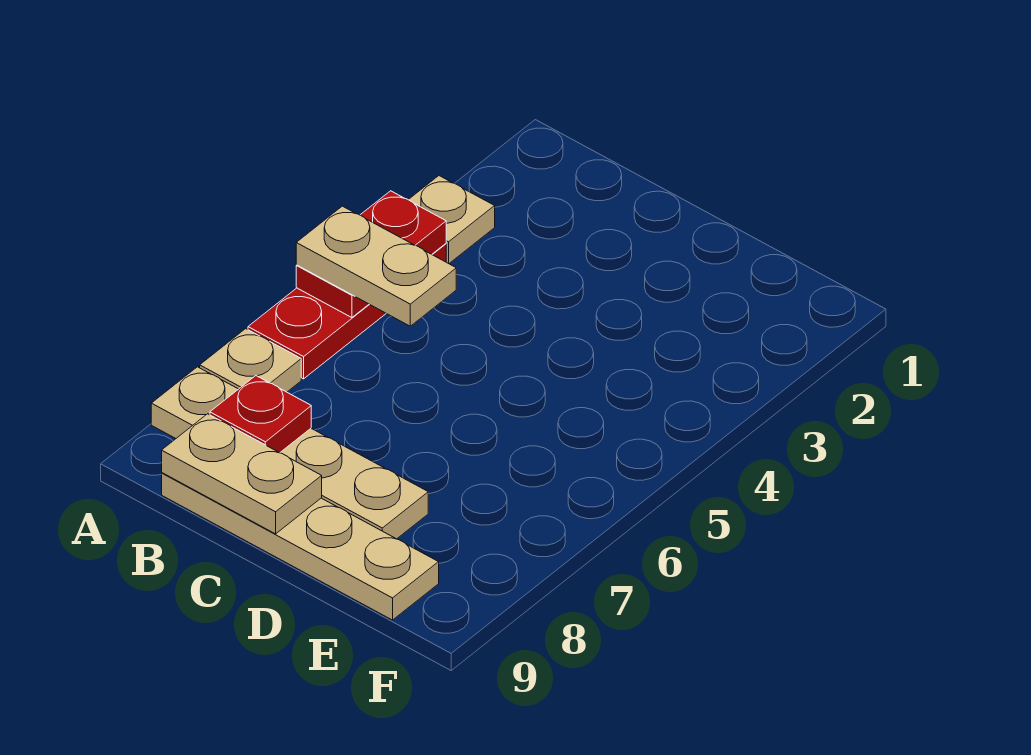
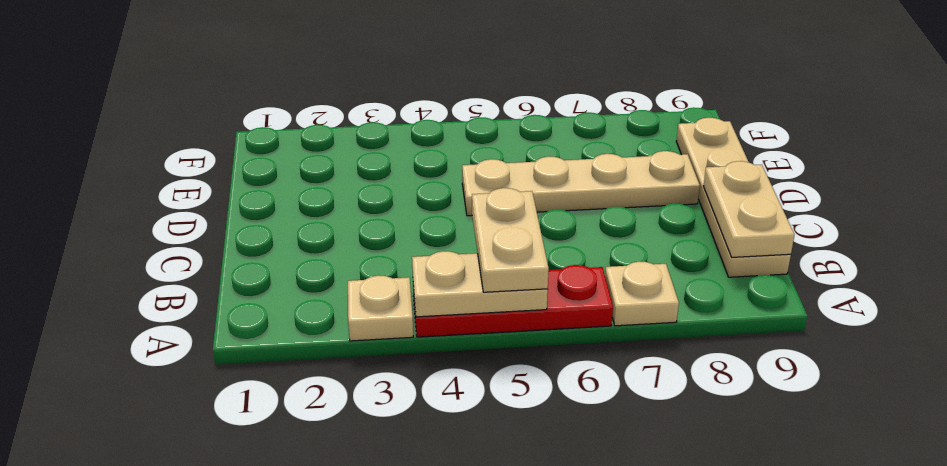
red 1x2 plate [296,191,446,318] -> tan 1x2 plate [412,251,548,317]
tan 1x4 plate [151,367,428,539] -> tan 1x4 plate turned to [462,151,700,216]
red 1x1 plate [210,376,311,453] -> none

